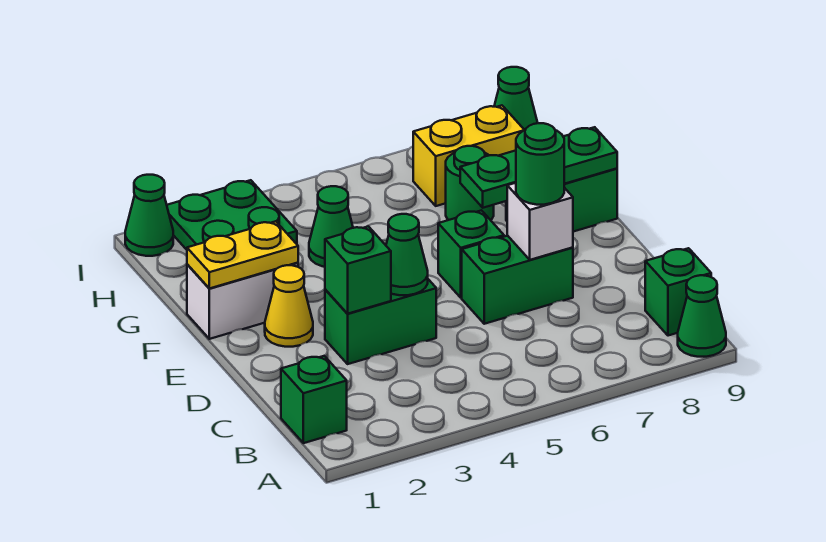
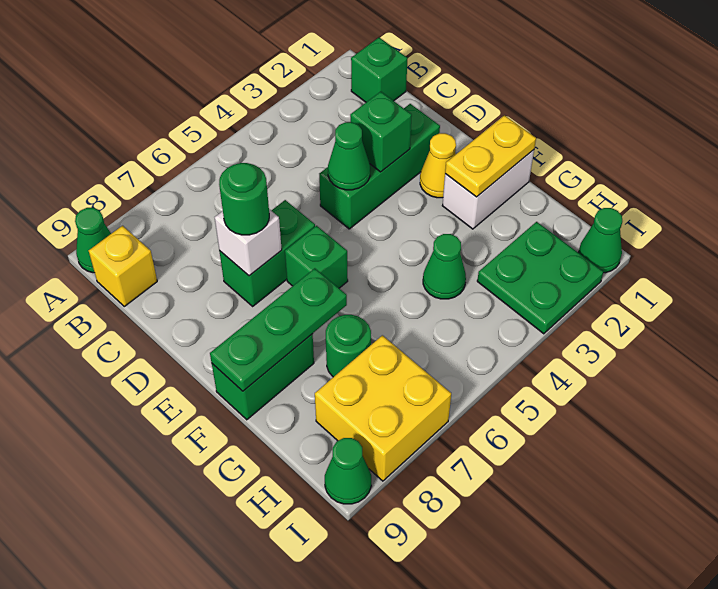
green 1x1 brick [645,248,711,336] -> yellow 1x1 brick [89,226,157,306]
green 1x2 brick [325,279,436,364] -> green 1x3 brick [319,104,440,229]
yellow 1x2 brick [413,105,524,206] -> yellow 2x2 brick [315,335,451,481]

